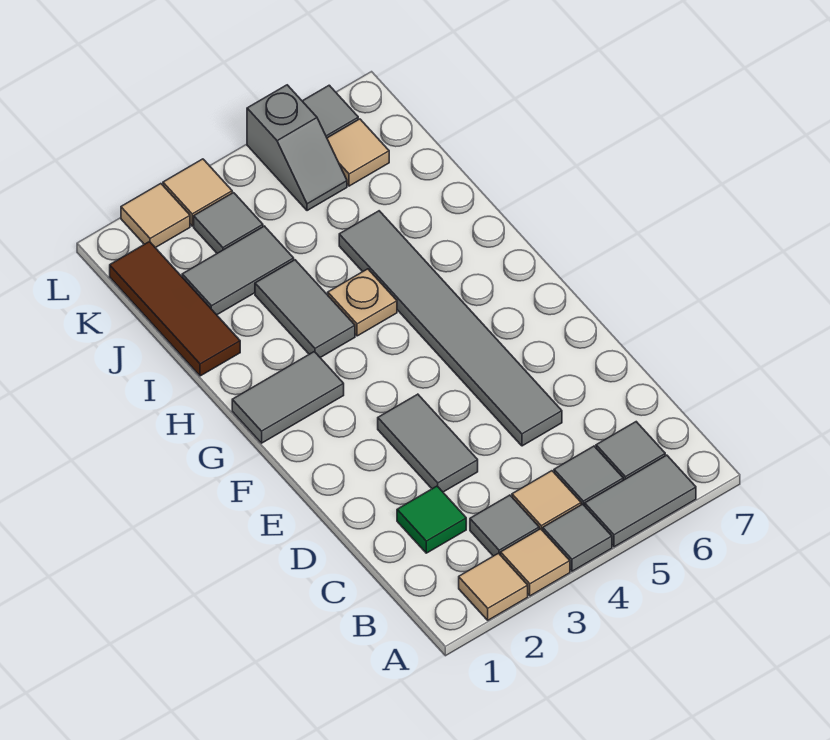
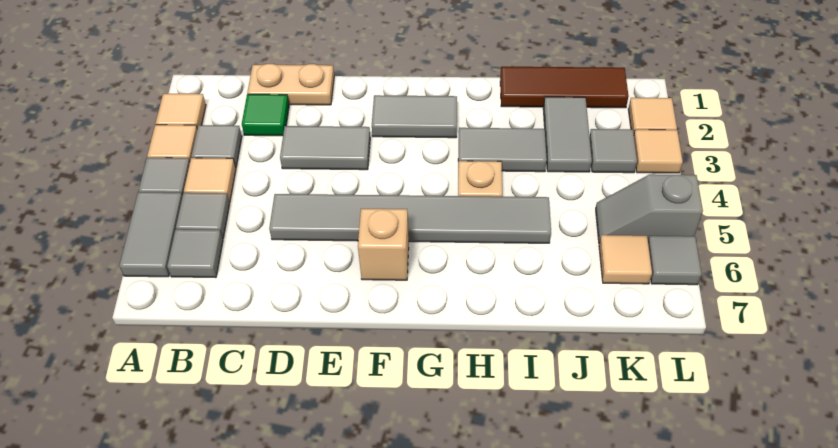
none -> tan 1x2 plate [247,64,334,105]
none -> tan 1x1 brick [358,209,409,280]
grey 1x2 tile [232,352,344,443] -> grey 1x2 tile turned to [372,95,457,138]

